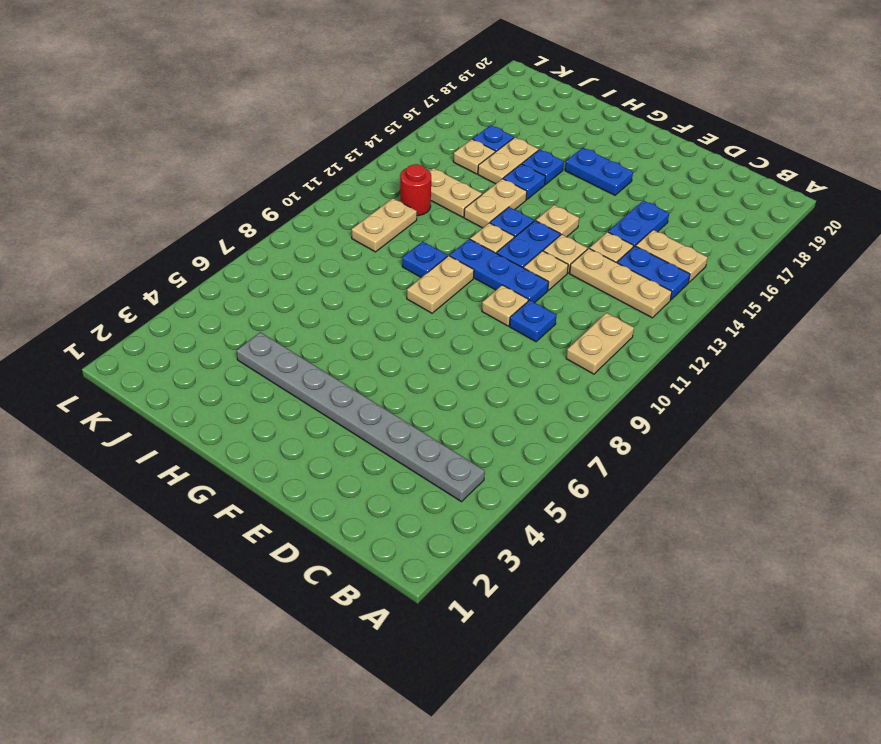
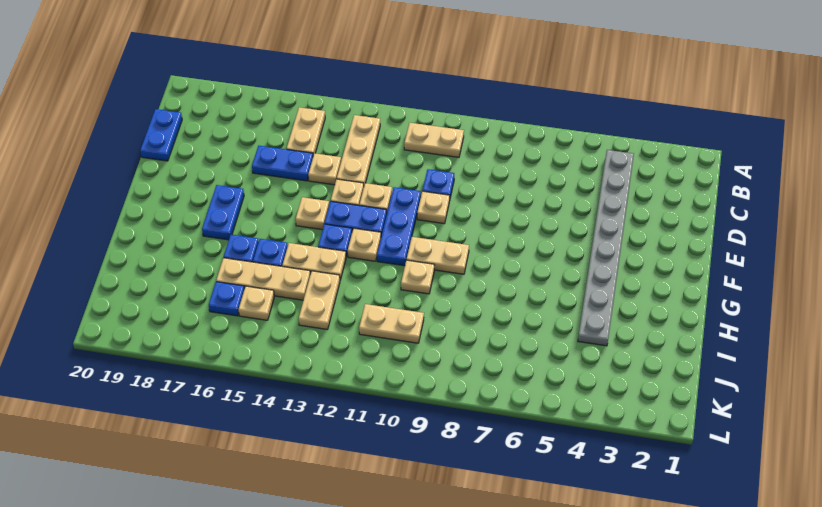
blue 1x2 plate [617,246,690,300] -> blue 1x2 plate moved to [140,109,182,161]
blue 1x1 plate [402,241,447,278] -> tan 1x1 plate [401,260,434,294]
tan 1x2 plate [478,137,539,184] -> tan 1x3 plate [216,258,310,300]
red 1x1 round brick [400,164,431,216] -> none

